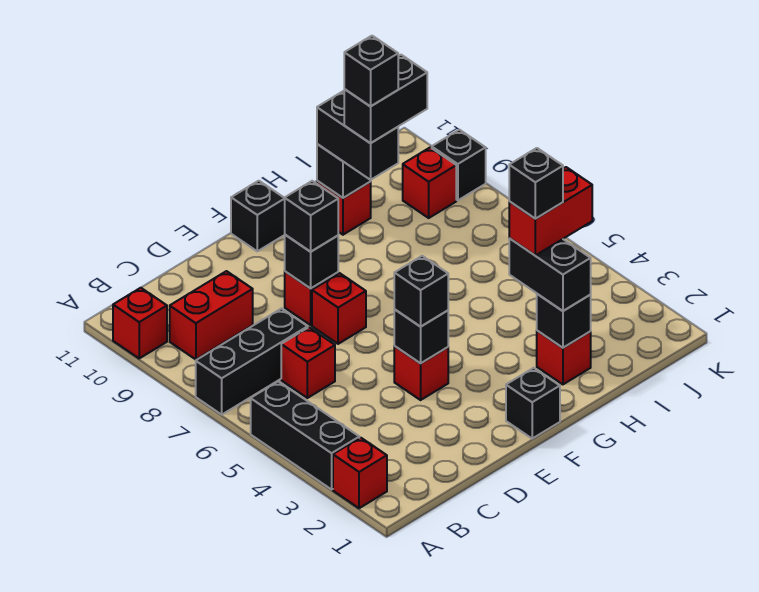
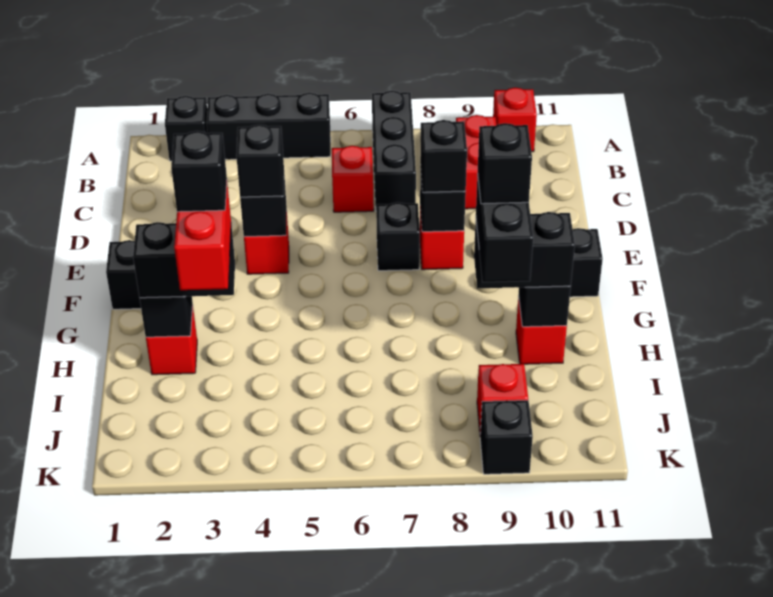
red 1x1 brick [333,438,387,508] -> black 1x1 brick [165,96,207,161]
red 1x1 brick [312,273,366,344] -> black 1x1 brick [376,202,420,271]

